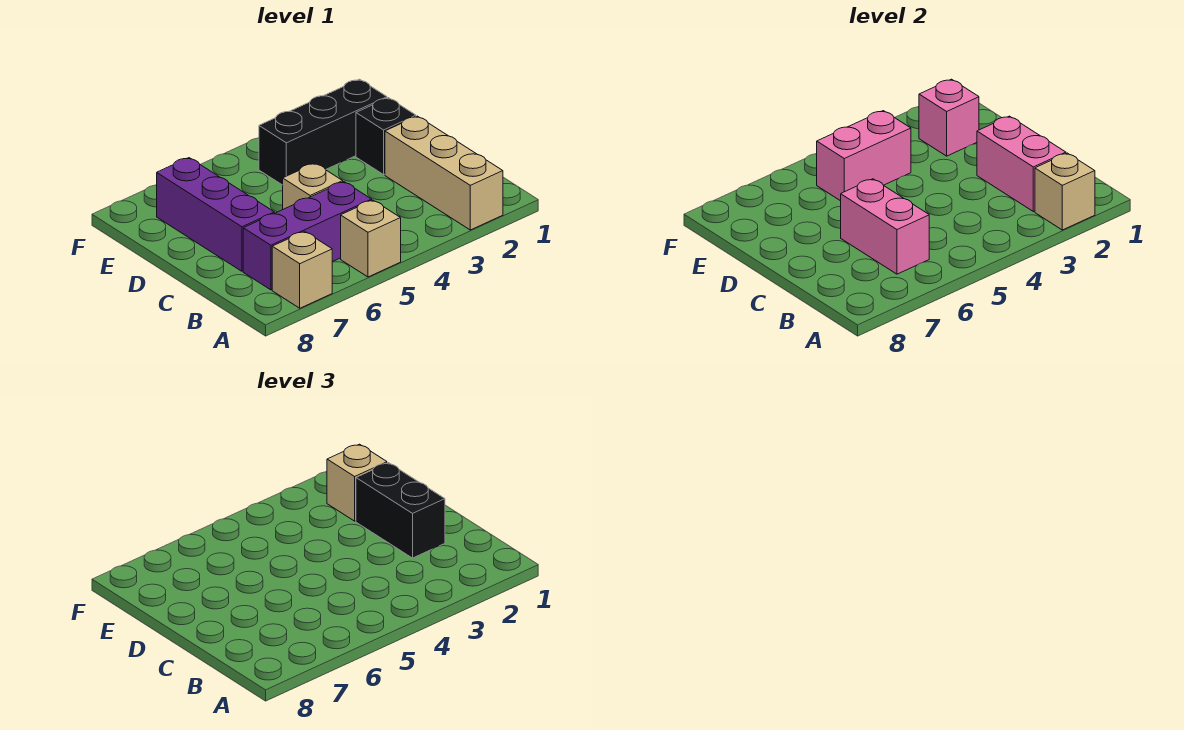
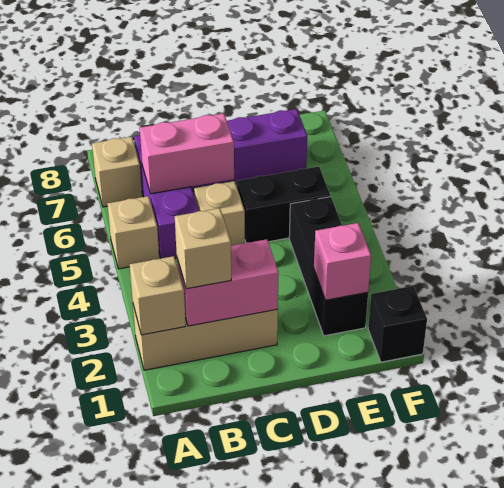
black 1x2 brick [356,463,445,558] -> black 1x2 brick moved to [237,166,330,243]
black 1x1 brick [356,98,416,175] -> black 1x1 brick moved to [368,286,427,362]
tan 1x1 brick [327,444,387,521] -> tan 1x1 brick moved to [175,208,231,289]
pink 1x2 brick [817,111,911,201] -> none

